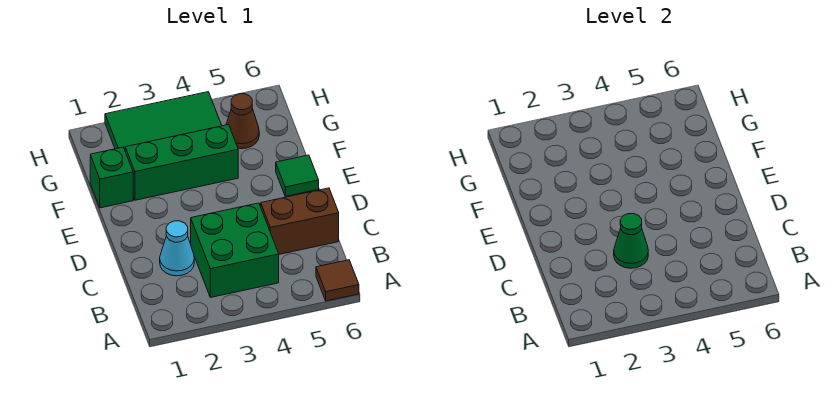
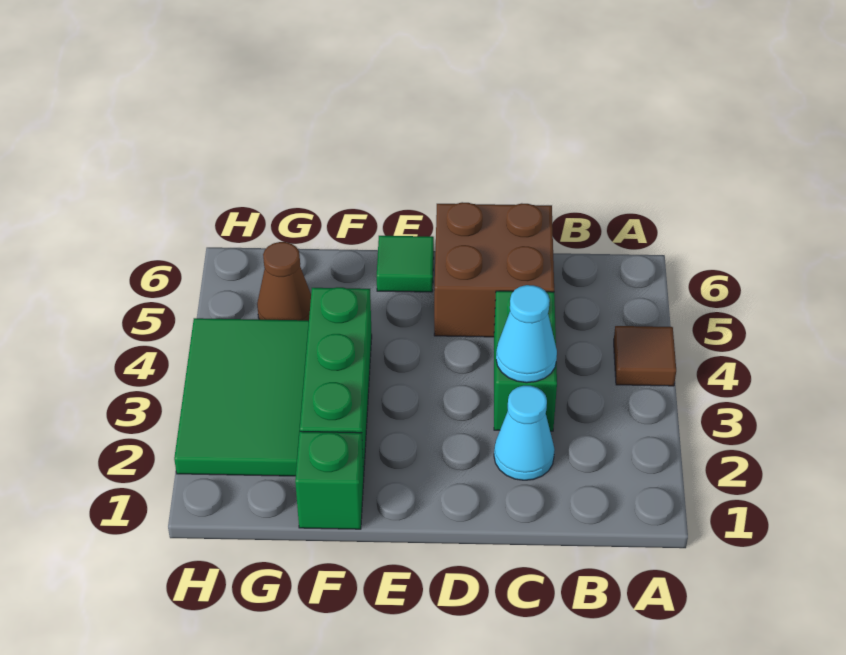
brown 1x1 tile [316,260,359,301] -> brown 1x1 tile moved to [614,326,676,386]
green 2x2 brick [191,203,279,298] -> green 1x2 brick [494,291,557,431]
green 1x1 cone [614,213,648,268] -> cyan 1x1 cone [496,285,557,383]
brown 1x2 brick [261,188,339,254] -> brown 2x2 brick [434,202,554,337]

